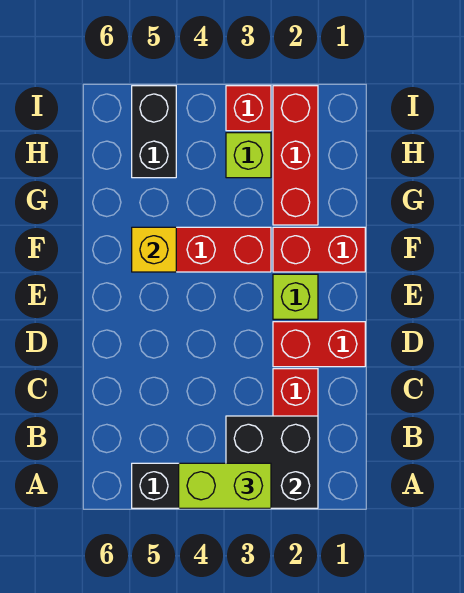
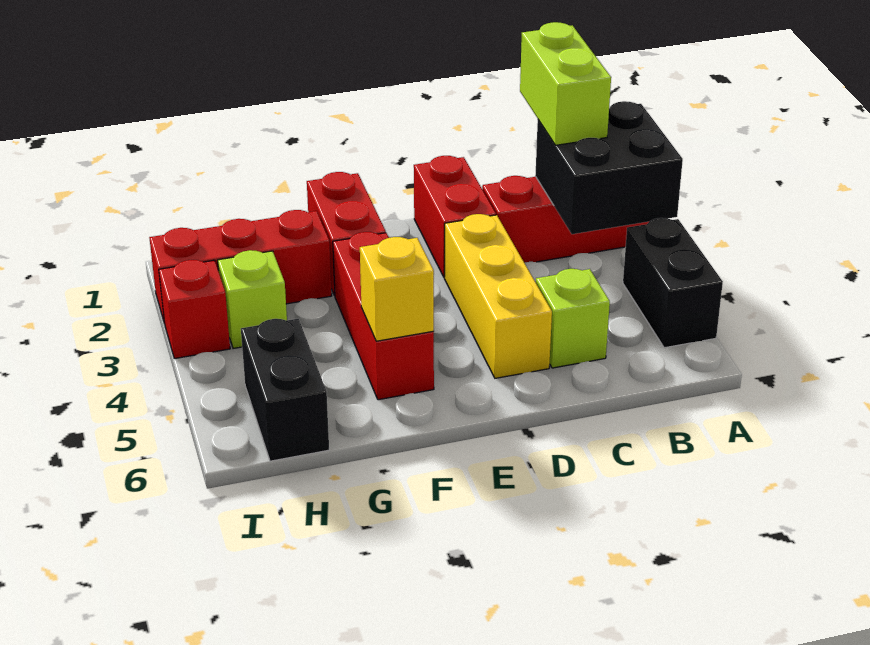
lime 1x2 brick [179,463,271,508] -> lime 1x2 brick moved to [520,22,611,145]
none -> yellow 1x3 brick [444,214,552,378]
lime 1x1 brick [273,274,318,319] -> lime 1x1 brick moved to [536,269,610,368]
black 1x2 brick [132,86,176,178] -> black 1x2 brick turned to [241,319,329,461]

